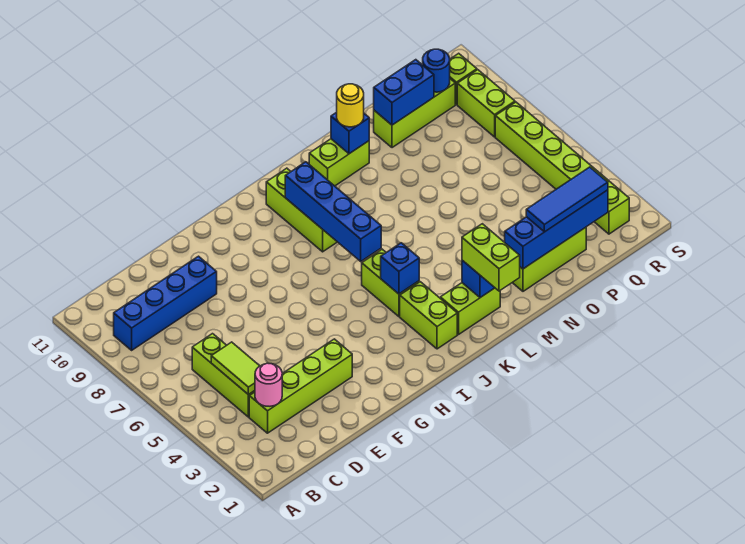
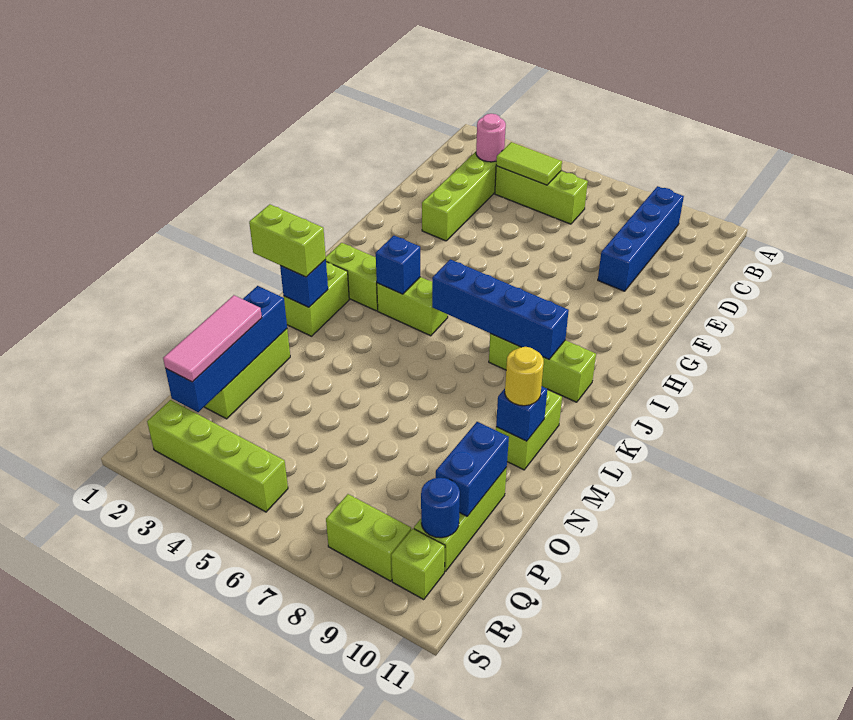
blue 1x3 tile [526,167,608,232] -> pink 1x3 tile [163,295,262,382]
lime 1x6 brick [495,102,629,234] -> lime 1x4 brick [147,400,288,512]

